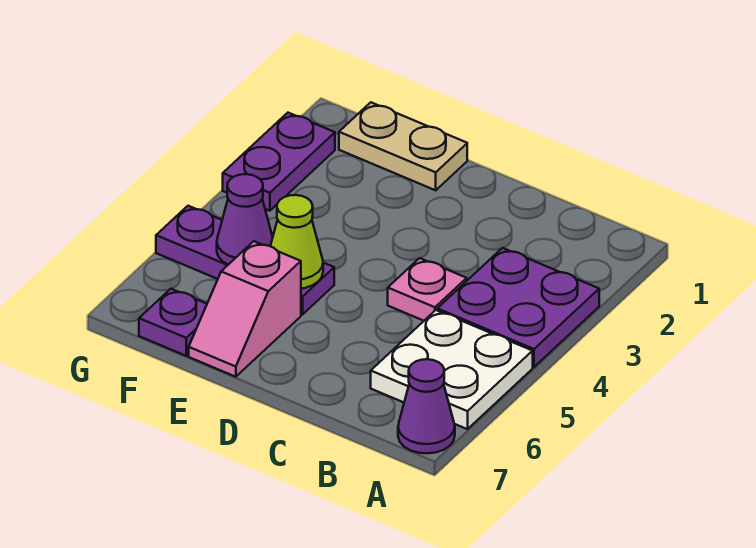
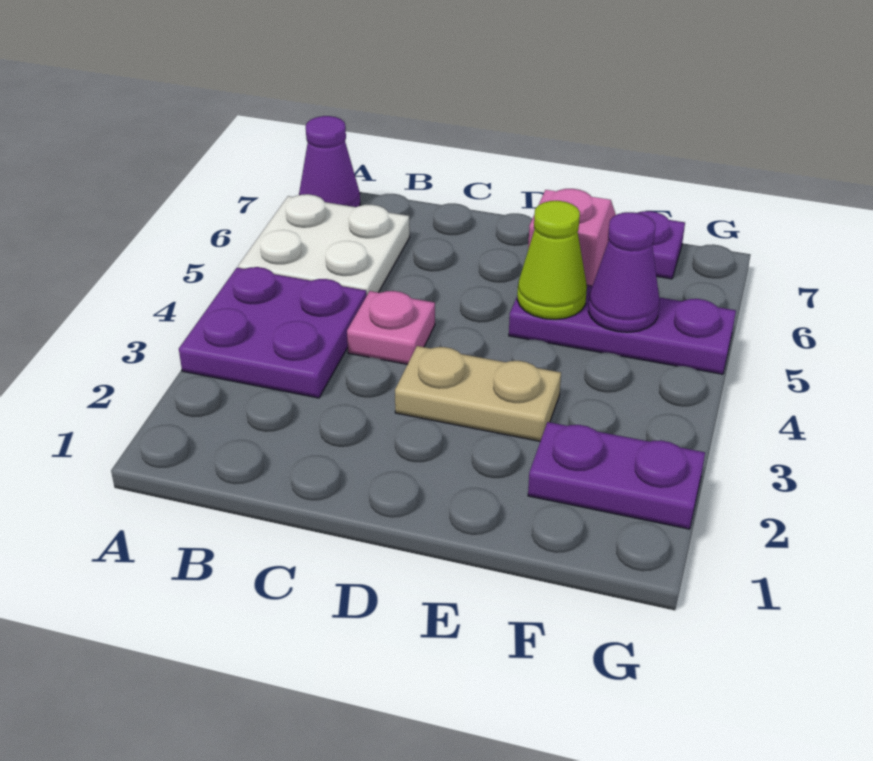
tan 1x2 plate [339,102,467,190] -> tan 1x2 plate moved to [395,346,561,441]
purple 1x2 plate [223,113,335,211] -> purple 1x2 plate turned to [528,422,705,529]

